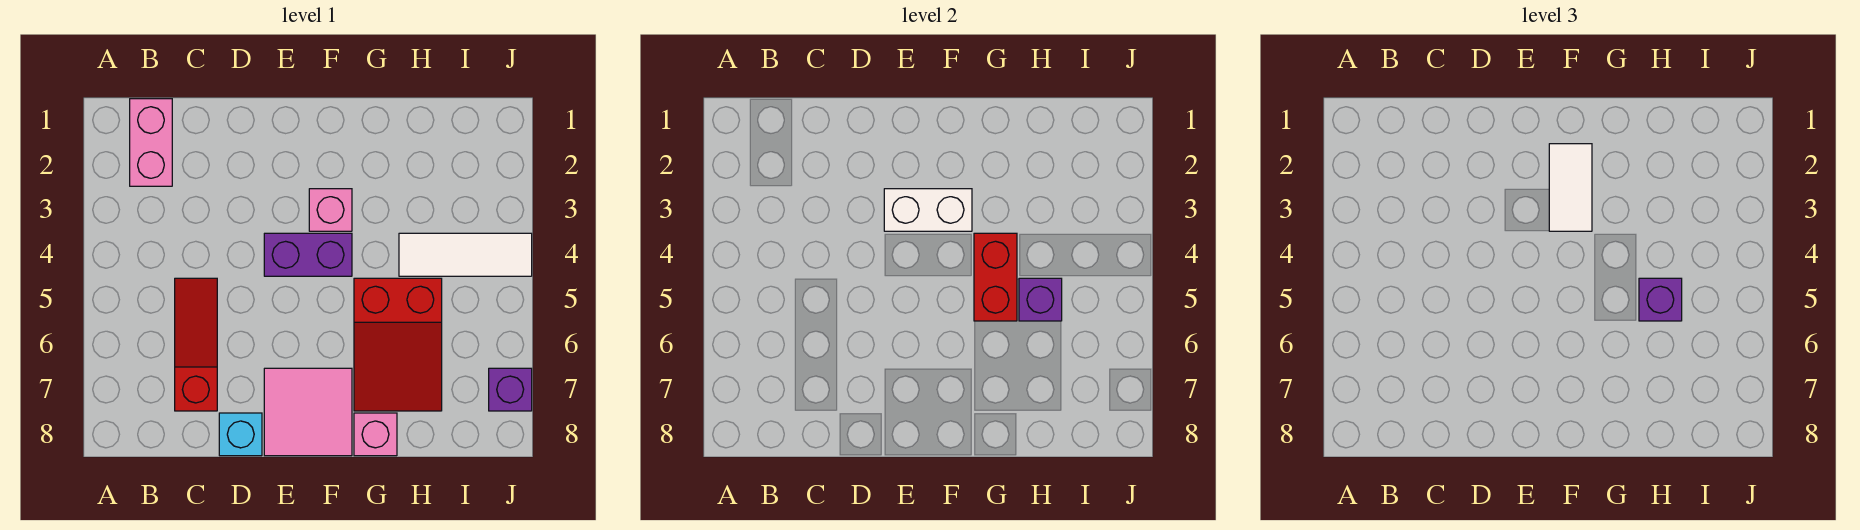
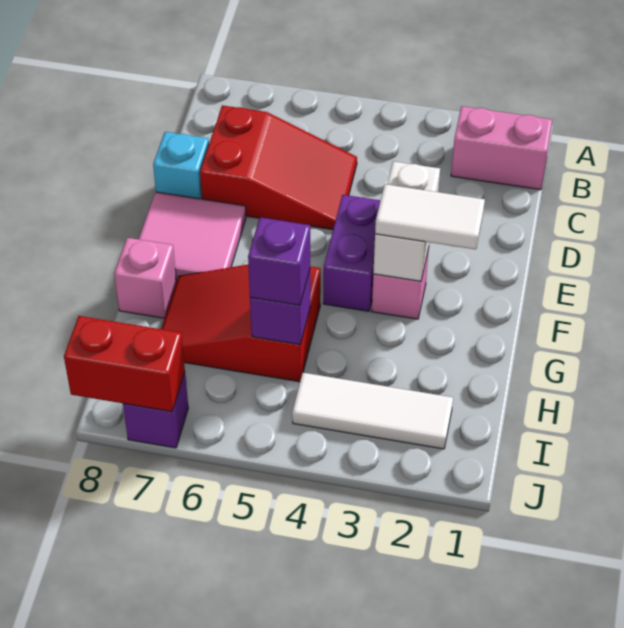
red 1x3 slope [175,278,217,411] -> red 2x3 slope [200,105,357,230]
red 1x2 brick [974,233,1017,321] -> red 1x2 brick moved to [64,316,185,412]
white 1x3 tile [399,233,532,276] -> white 1x3 tile turned to [292,373,453,449]

